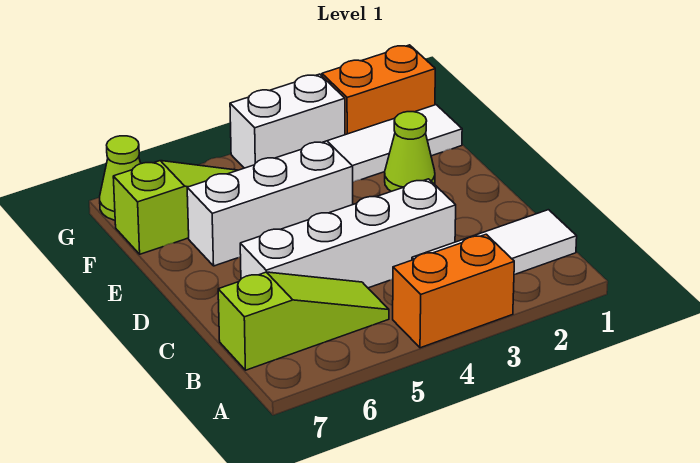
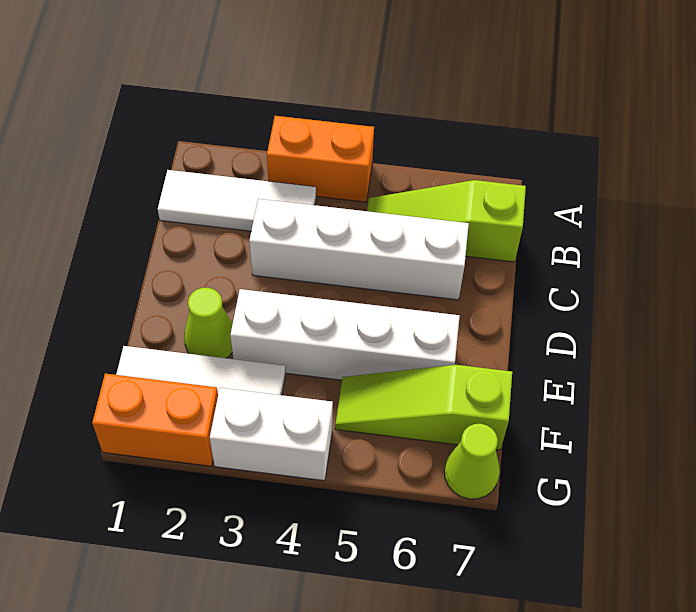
white 1x3 brick [187,141,353,266] -> white 1x4 brick [230,289,460,380]

